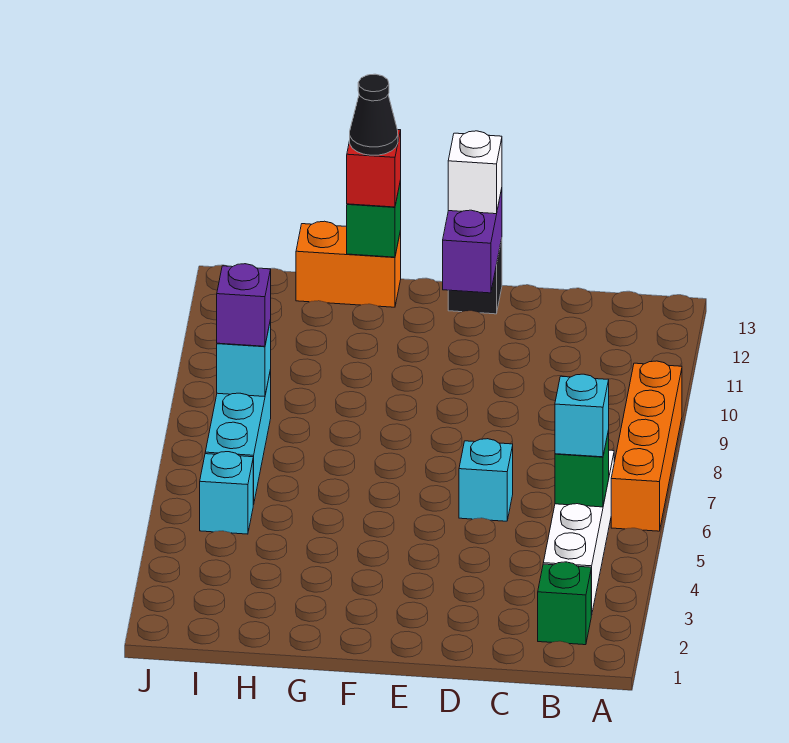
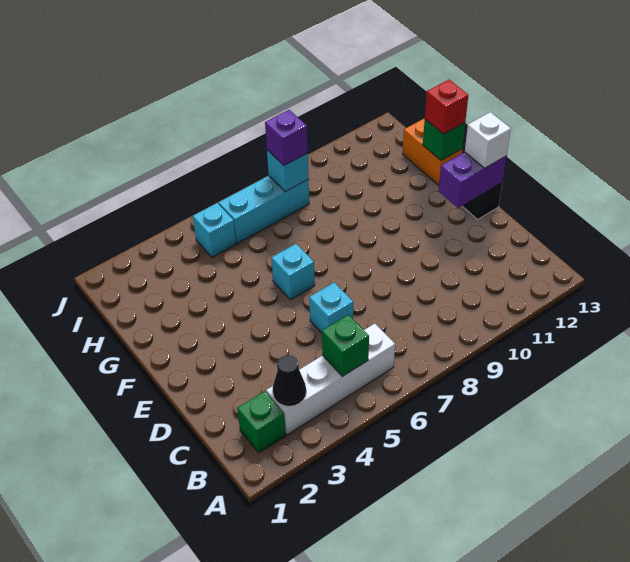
orange 1x4 brick [611,361,682,531] -> none
cyan 1x1 brick [555,374,609,457] -> cyan 1x1 brick moved to [272,244,315,300]
black 1x1 cone [350,74,398,155] -> black 1x1 cone moved to [273,355,306,406]

